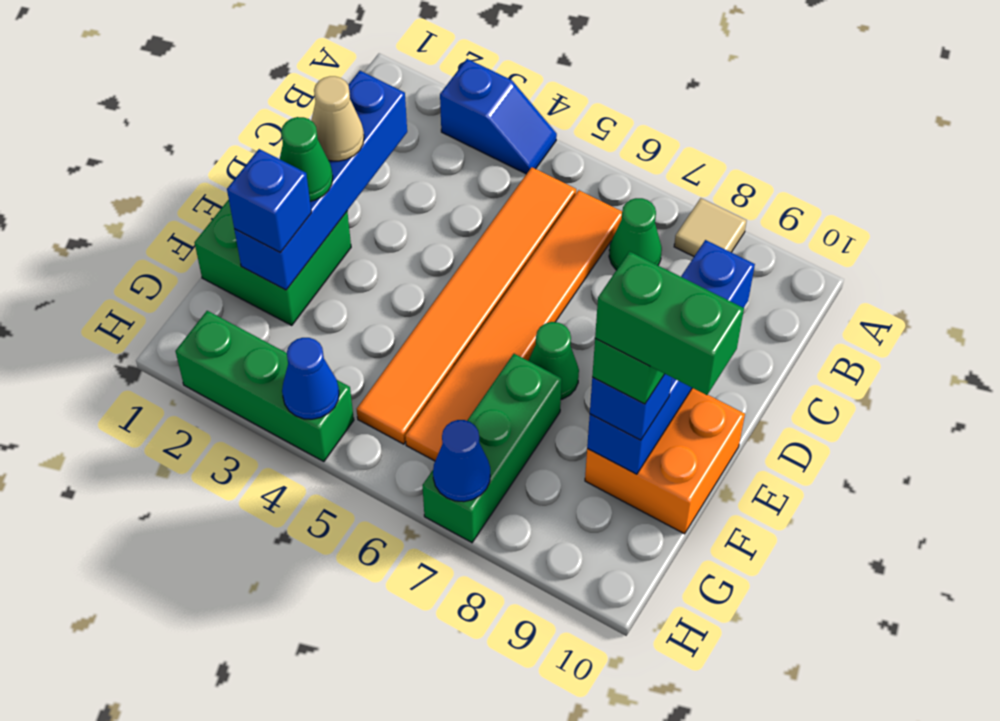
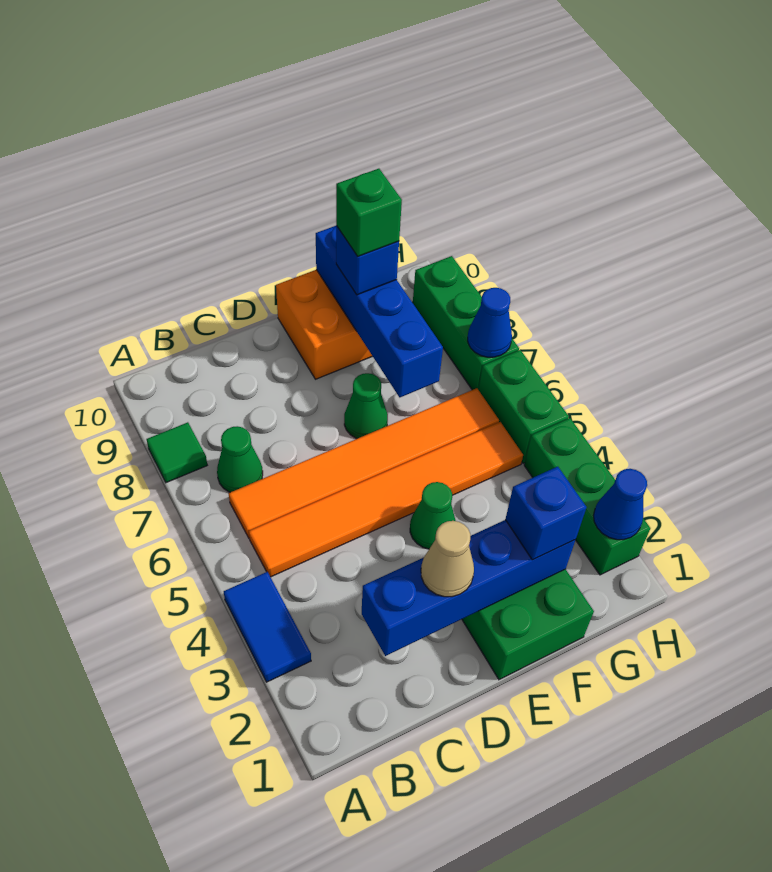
blue 1x2 slope [440,59,557,174] -> blue 1x2 tile [224,572,311,682]
tan 1x1 tile [674,198,747,256] -> green 1x1 tile [146,422,207,483]
blue 1x4 brick [587,240,755,474] -> blue 1x4 brick turned to [316,226,443,397]
green 1x1 cone [280,117,333,201] -> green 1x1 cone moved to [410,482,456,549]
green 1x3 brick [422,354,562,543] -> green 1x3 brick turned to [413,256,519,390]
green 1x2 brick [595,251,744,395] -> green 1x2 brick moved to [479,350,569,463]
blue 1x1 cone [282,338,339,419] -> blue 1x1 cone moved to [594,469,647,540]

